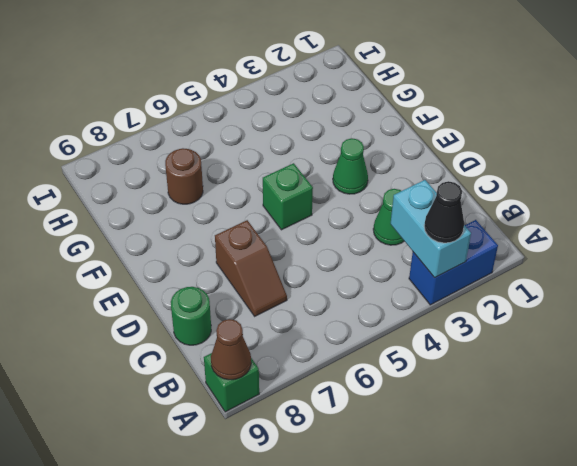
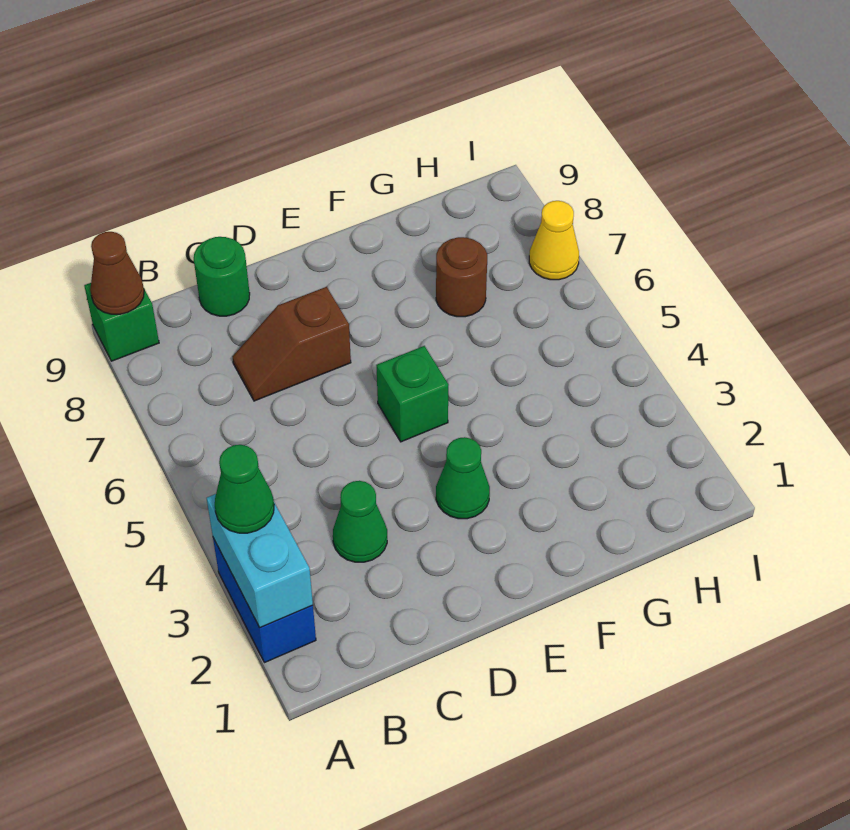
cyan 1x2 brick [391,180,471,278] -> cyan 1x2 brick turned to [207,494,313,627]
black 1x1 cone [424,181,464,243] -> green 1x1 cone [215,445,274,533]
none -> yellow 1x1 cone [529,201,579,280]

